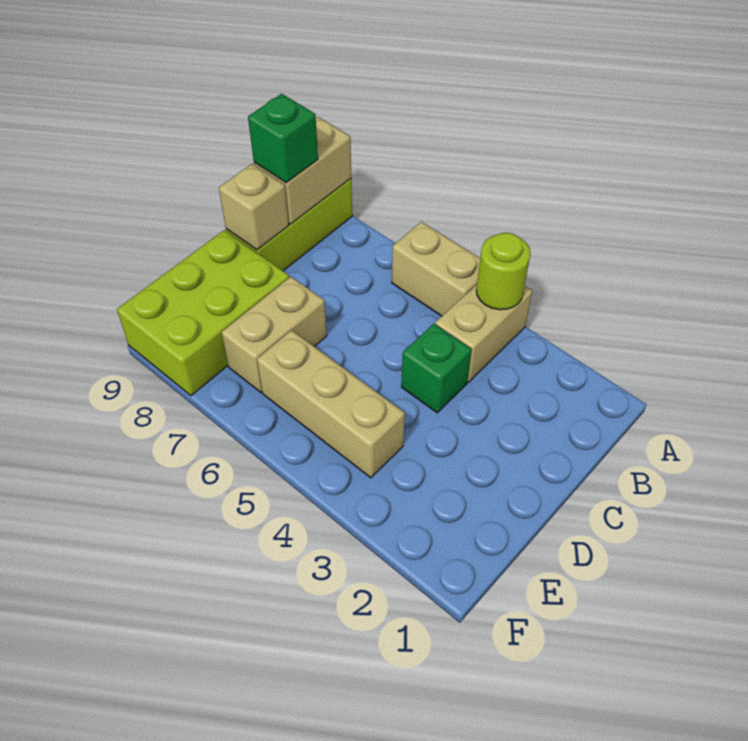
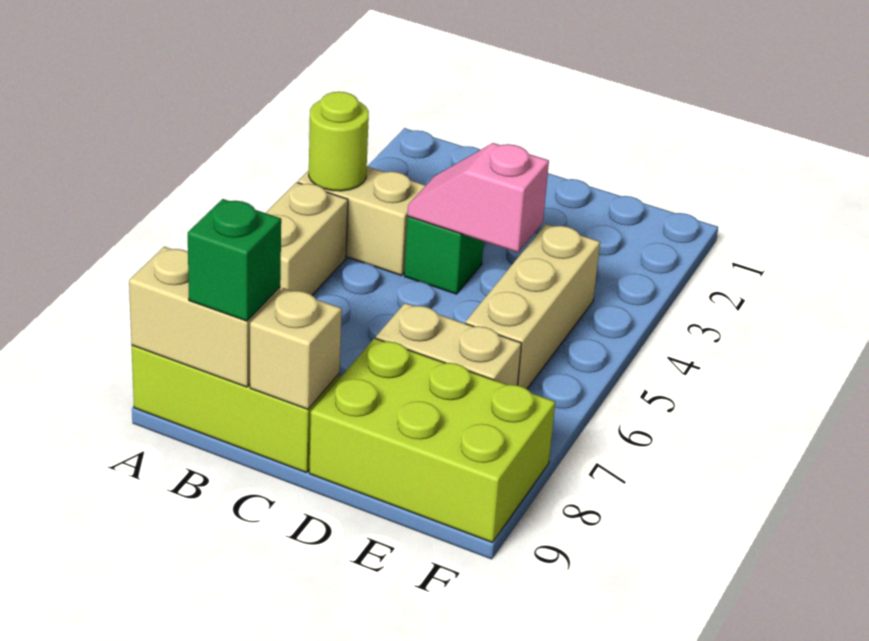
none -> pink 1x2 slope [407,143,549,252]

